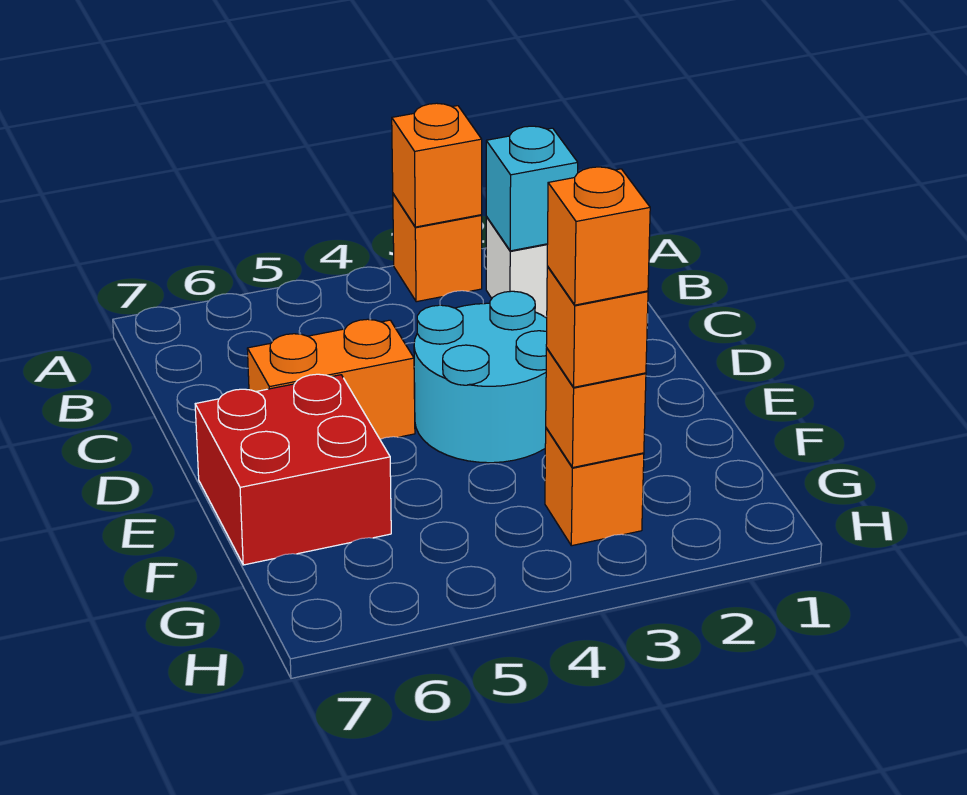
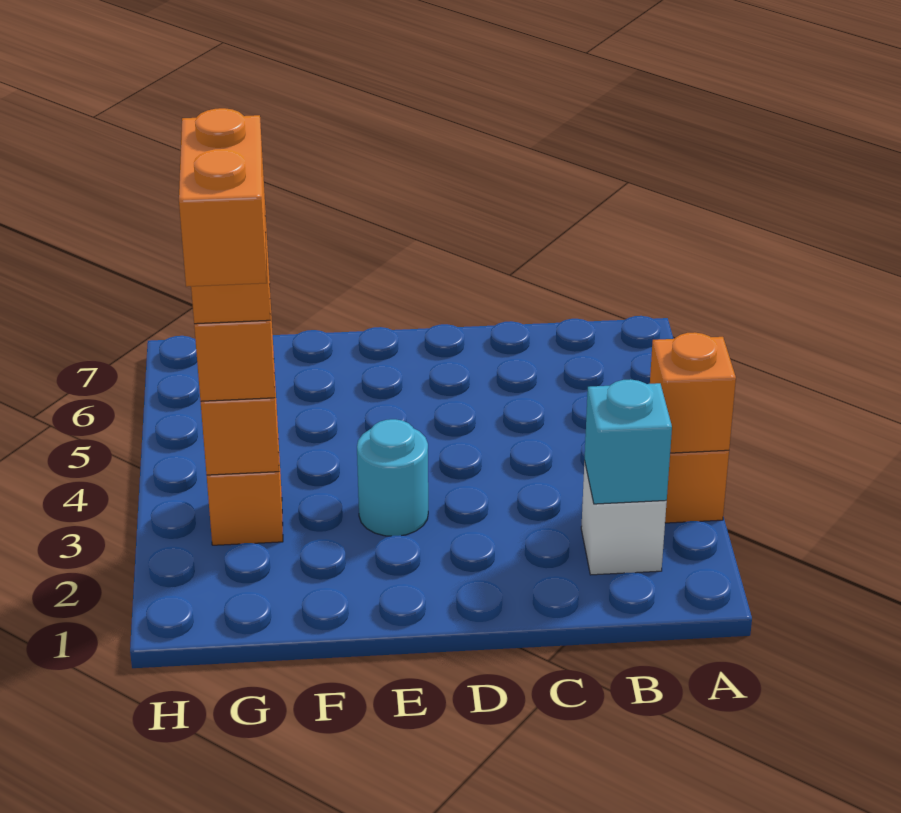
cyan 2x2 round brick [414,291,547,463] -> cyan 1x1 round brick [357,419,428,536]
orange 1x2 brick [247,319,415,439] -> orange 1x2 brick moved to [179,108,267,287]
red 2x2 brick [195,374,391,565] -> none

